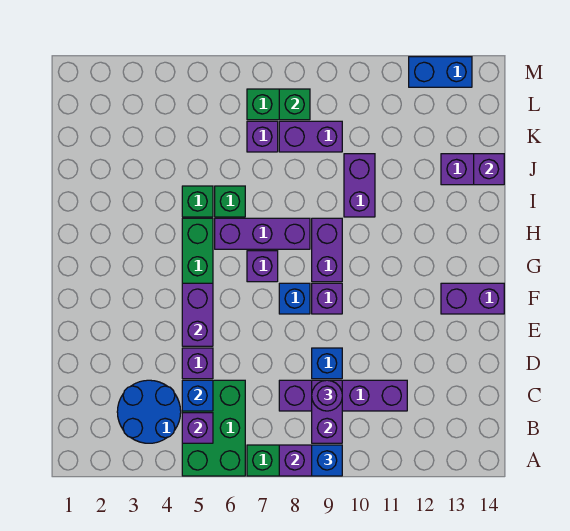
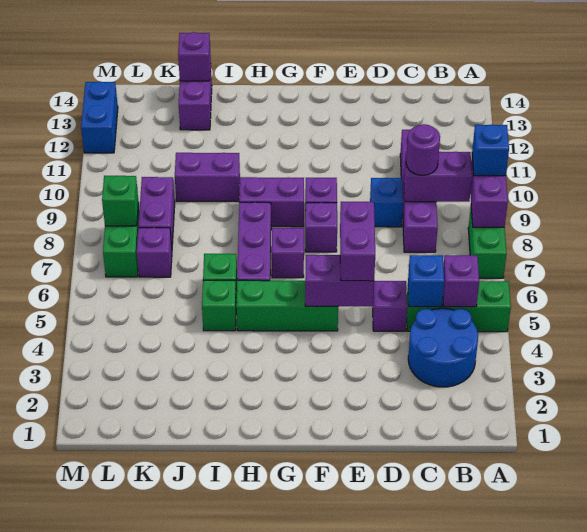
green 2x3 brick [182,380,245,476] -> green 1x3 brick [407,281,511,332]
blue 1x1 brick [279,283,310,314] -> purple 1x1 brick [305,203,337,252]
purple 1x2 brick [441,283,504,314] -> purple 1x2 brick moved to [340,202,375,281]

